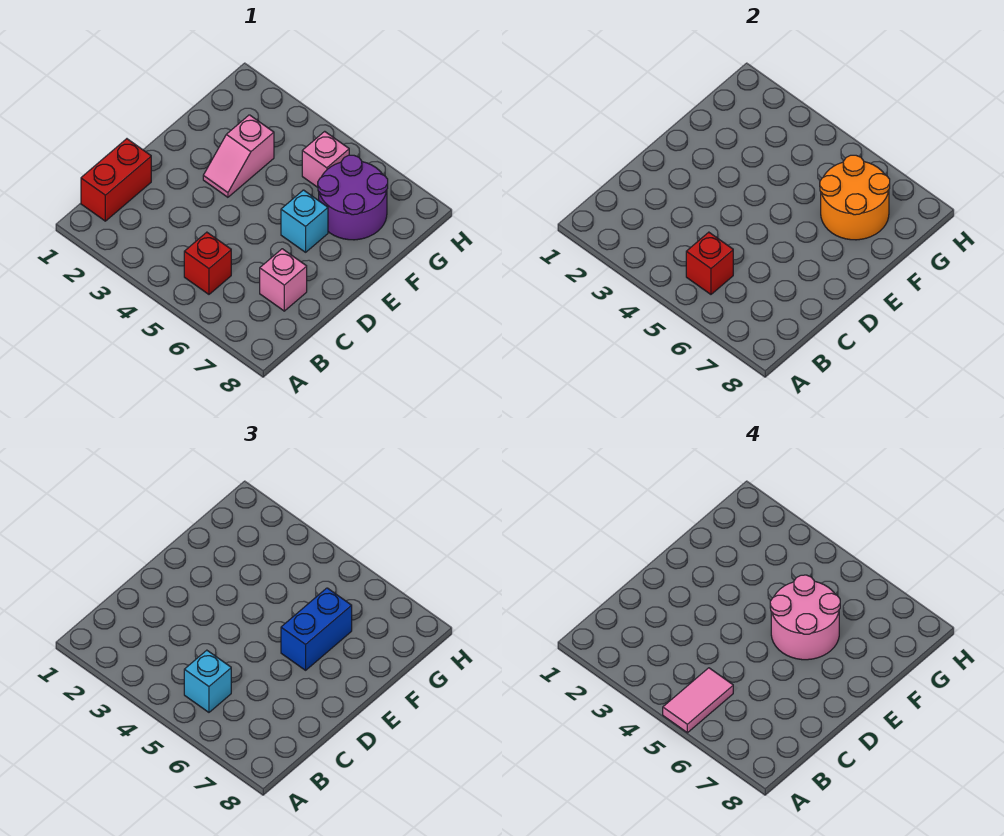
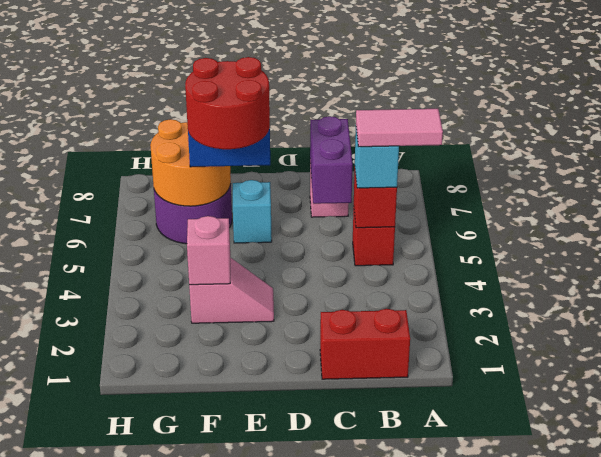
none -> purple 1x2 brick [310,116,353,204]
pink 2x2 round brick [770,575,840,660] -> red 2x2 round brick [185,57,270,149]
pink 1x1 brick [302,131,349,187] -> pink 1x1 brick moved to [187,216,230,285]

